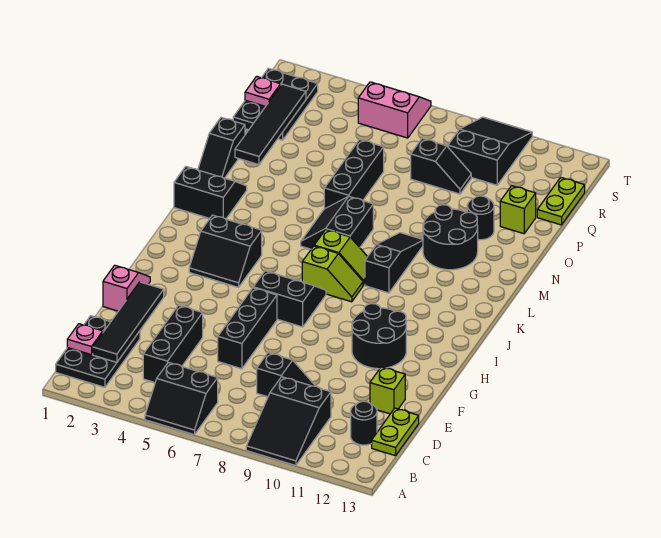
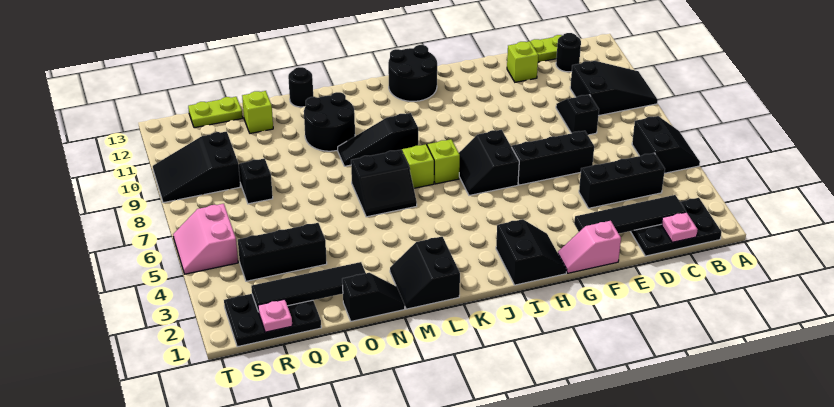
black 2x2 round brick [352,304,406,369] -> black 2x2 round brick moved to [388,45,437,101]
black 2x2 slope [189,215,262,287] -> black 2x2 slope moved to [496,219,567,285]
black 1x3 brick [324,139,384,209] -> black 1x3 brick moved to [238,223,327,281]
black 1x1 round brick [467,196,494,240] -> black 1x1 round brick moved to [288,67,313,107]

